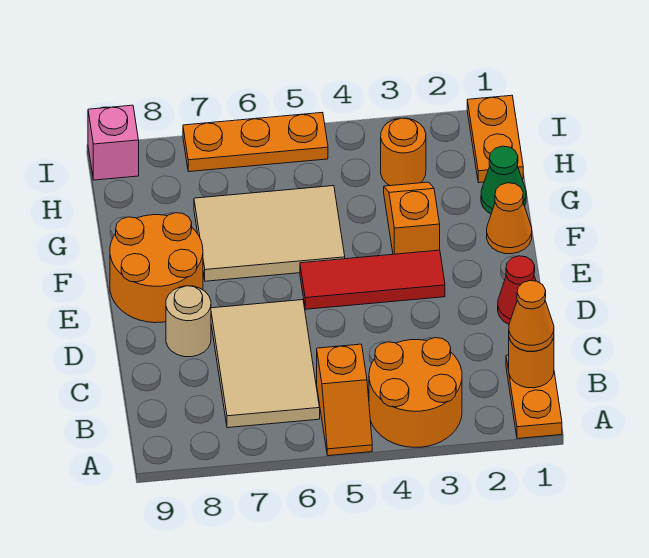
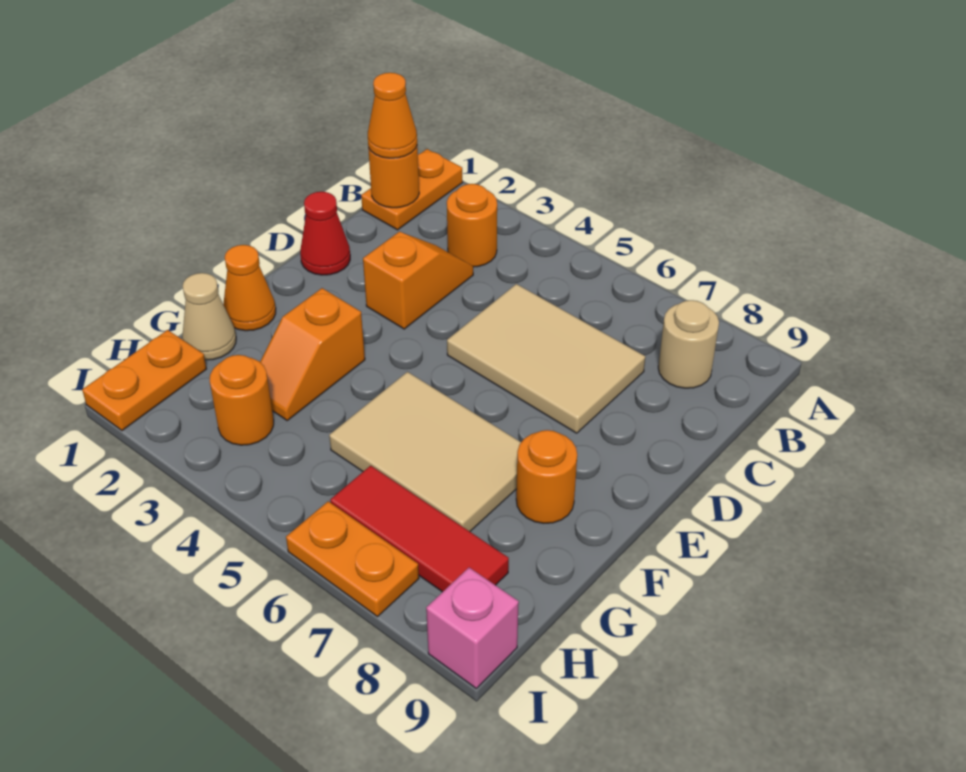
orange 2x2 round brick [369,338,462,447] -> orange 1x1 round brick [447,184,497,267]
orange 1x2 slope [317,344,372,456] -> orange 1x2 slope moved to [363,232,473,329]
tan 2x3 tile [211,300,320,428] -> tan 2x3 tile turned to [447,284,645,433]
tan 1x1 round brick [166,286,211,357] -> tan 1x1 round brick moved to [658,300,719,388]
red 1x3 tile [300,250,445,309] -> red 1x3 tile moved to [330,466,509,592]
orange 2x2 round brick [110,213,203,323] -> orange 1x1 round brick [516,430,577,523]
green 1x1 cone [481,146,526,214] -> tan 1x1 cone [182,273,236,360]
orange 1x3 plate [183,112,328,172] -> orange 1x2 plate [286,501,419,617]

